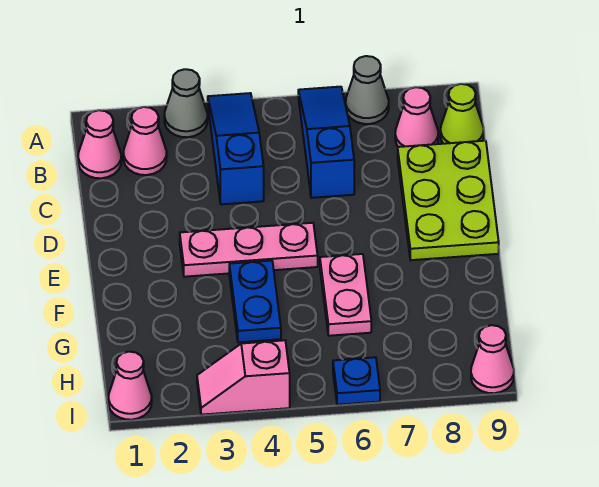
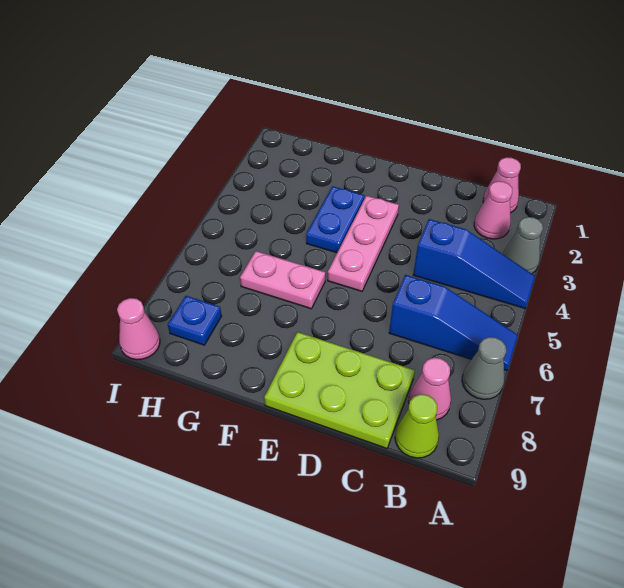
blue 1x2 plate [229,261,281,342] -> blue 1x2 plate turned to [306,186,364,253]
pink 1x1 cone [108,352,152,420] -> none
pink 1x2 slope [197,340,290,415] -> none
blue 1x1 plate [333,357,380,405] -> blue 1x1 plate moved to [168,296,222,345]

